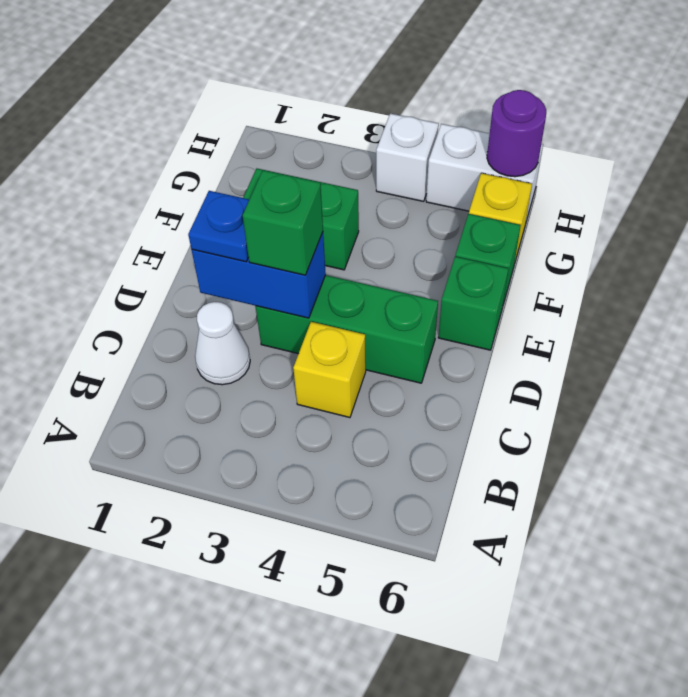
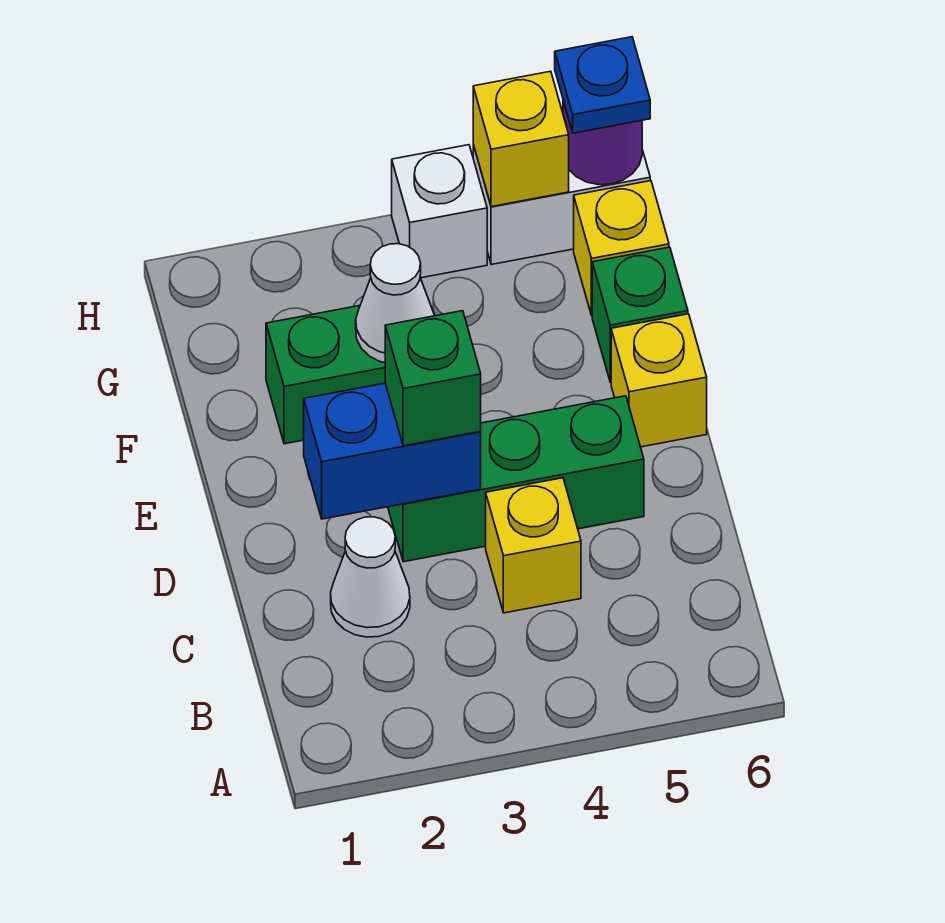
blue 1x1 plate [188,191,249,262] -> blue 1x1 plate moved to [555,37,650,133]
green 1x1 brick [438,257,508,350] -> yellow 1x1 brick [611,314,707,447]
none -> white 1x1 cone [356,244,434,363]
none -> yellow 1x1 brick [473,71,569,207]

